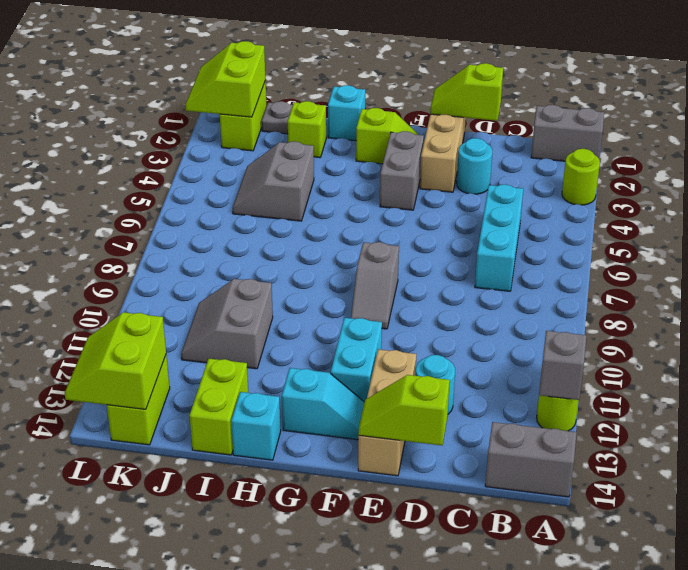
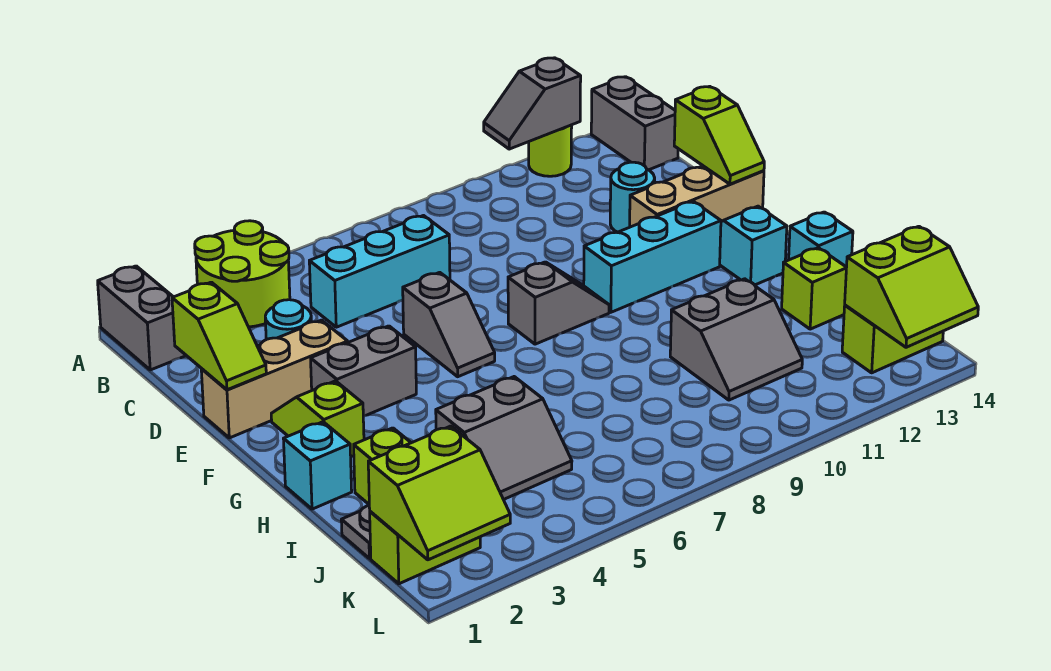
lime 1x1 round brick [562,149,600,205] -> lime 2x2 round brick [195,221,290,327]
none -> grey 1x2 slope [403,272,495,377]
cyan 1x2 brick [331,318,382,402] -> cyan 1x3 brick [584,201,721,312]
lime 1x2 brick [190,359,248,455] -> lime 1x1 brick [782,248,847,329]

